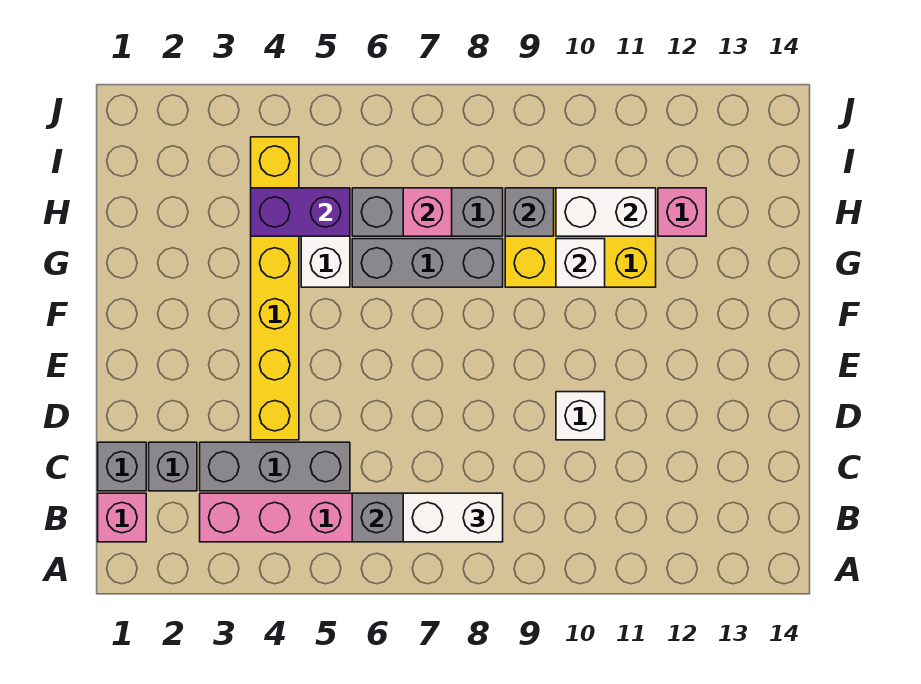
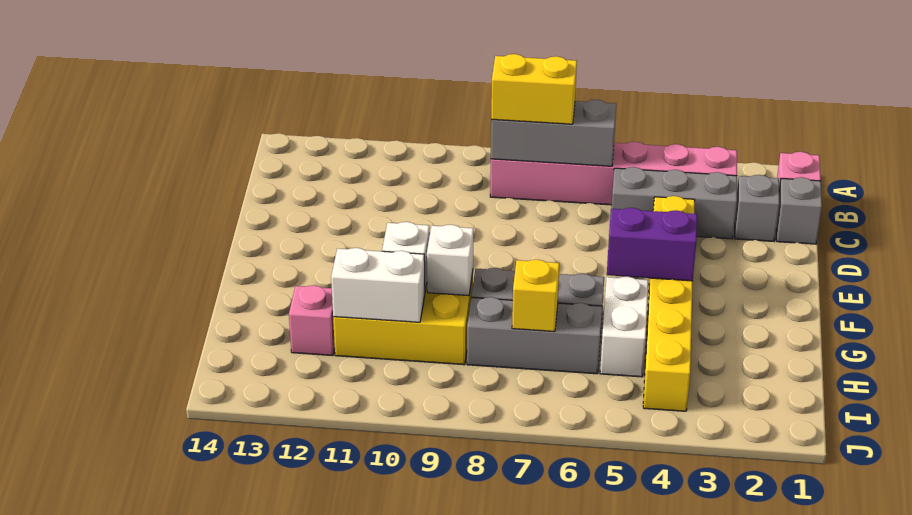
white 1x2 brick [403,493,503,542] -> yellow 1x2 brick [491,54,577,124]
white 1x1 brick [556,392,605,440] -> white 1x1 brick moved to [427,225,473,296]
purple 1x2 brick [251,188,350,236] -> purple 1x2 brick moved to [607,208,697,281]
pink 1x1 brick [403,188,452,236] -> yellow 1x1 brick [512,260,559,332]
grey 1x1 brick [505,188,554,236] -> none

